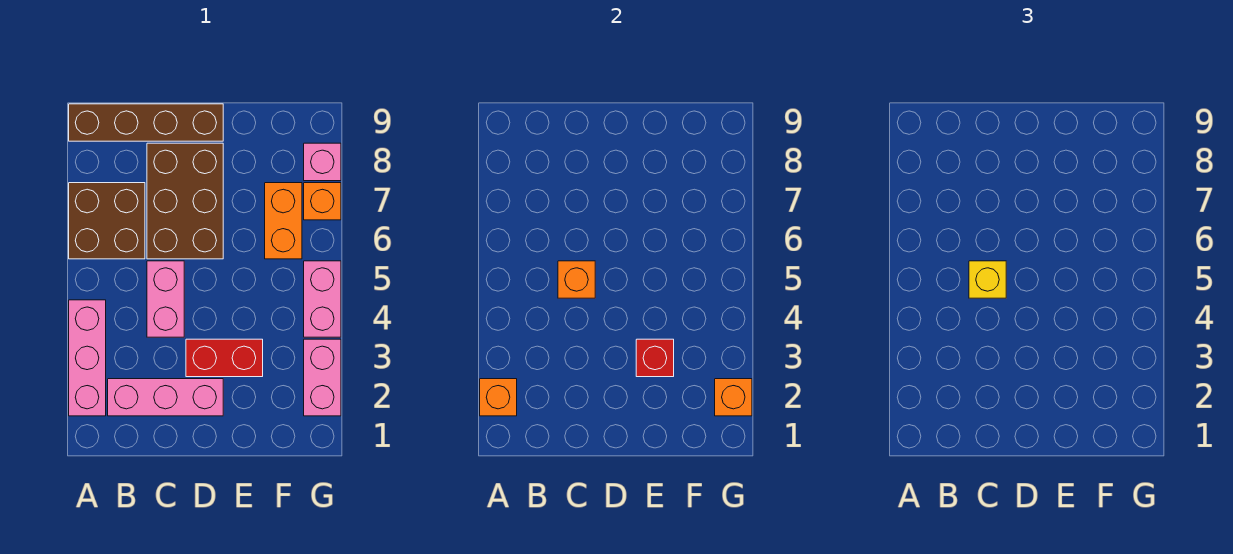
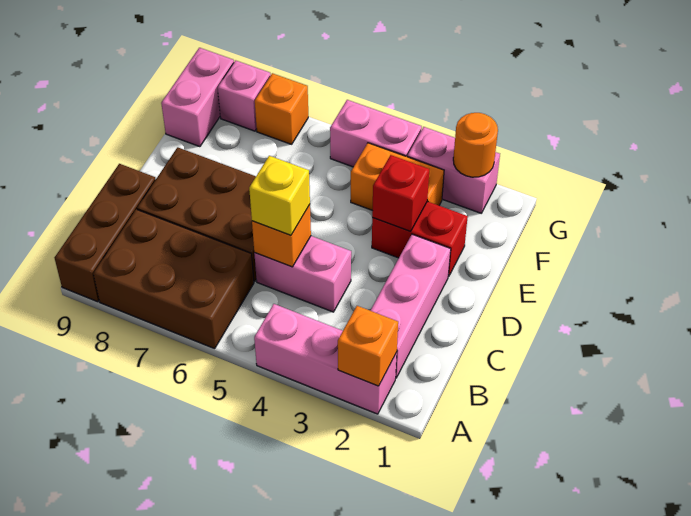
brown 2x2 brick [69,183,145,259] -> brown 2x3 brick [93,209,254,349]
brown 1x4 brick [69,104,223,141] -> brown 1x3 brick [55,164,156,302]
red 1x2 brick [186,339,263,377] -> red 1x2 brick turned to [372,201,468,277]
orange 1x2 brick [265,183,302,259] -> orange 1x2 brick moved to [351,143,444,211]
none -> pink 1x2 brick [161,48,234,147]
orange 1x1 brick [715,379,752,416] -> orange 1x1 round brick [453,113,498,177]

